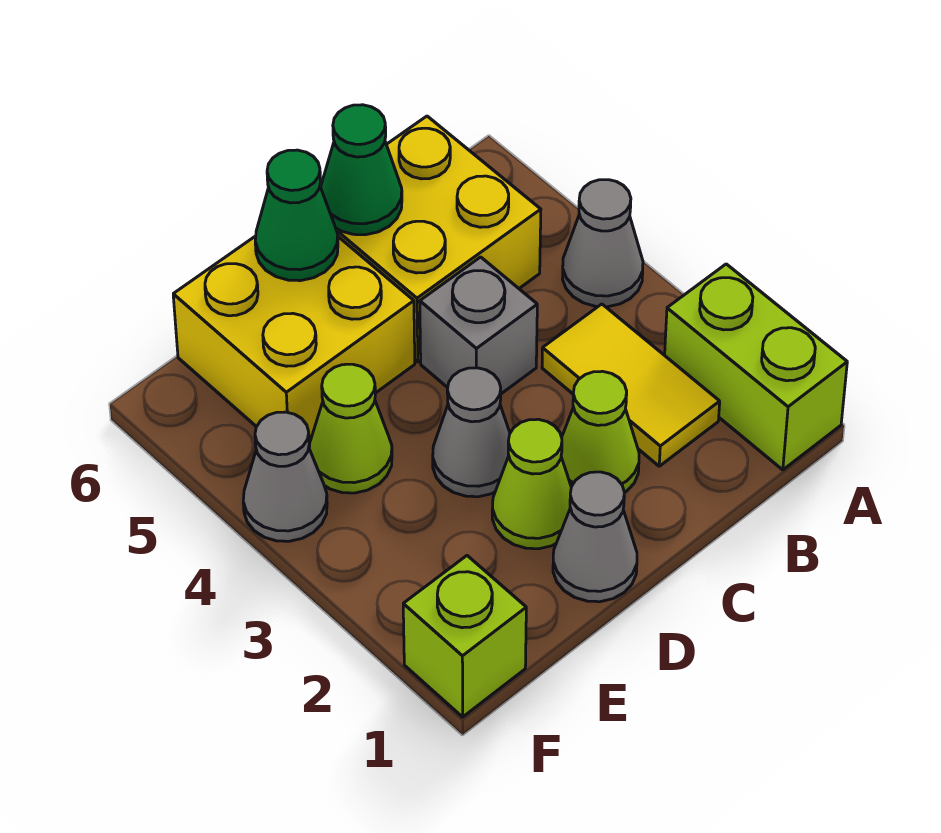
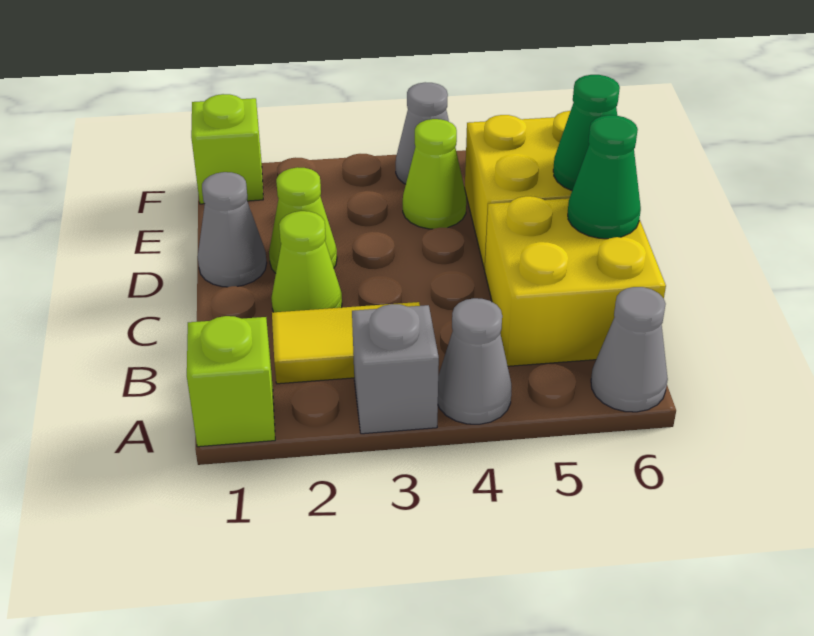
lime 1x2 brick [665,264,847,470] -> lime 1x1 brick [187,316,275,447]
grey 1x1 brick [420,257,537,394] -> grey 1x1 brick moved to [352,304,439,434]
grey 1x1 cone [433,368,510,497] -> grey 1x1 cone moved to [591,287,668,412]

